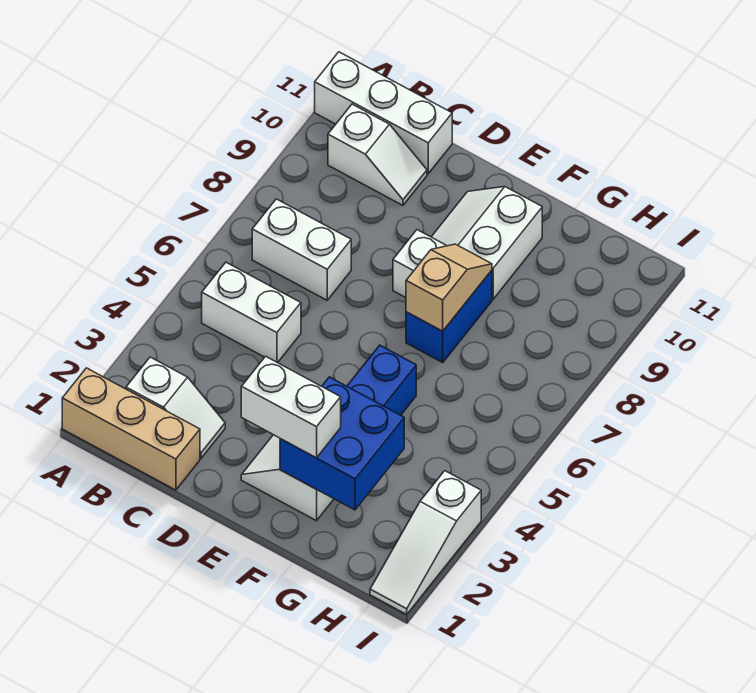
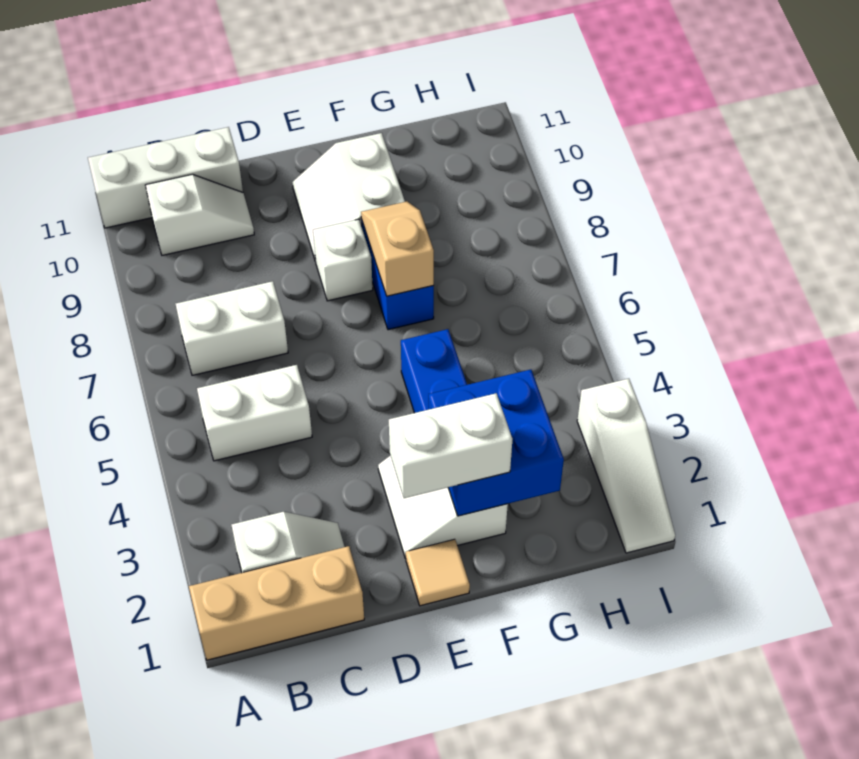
none -> tan 1x1 tile [406,539,470,606]

